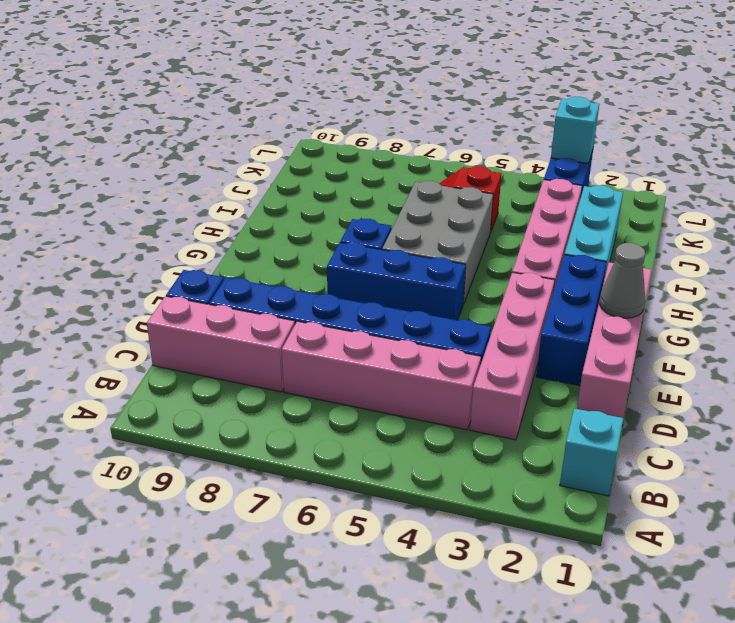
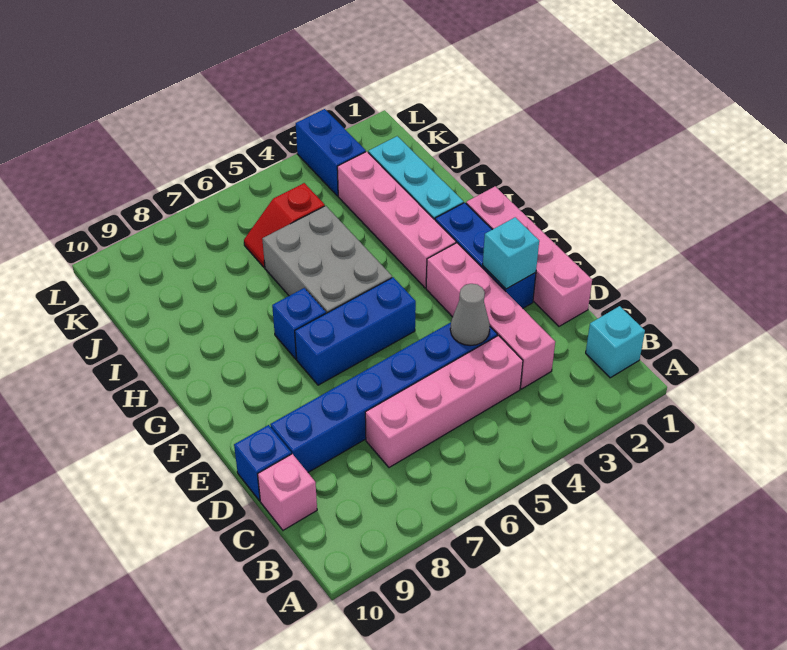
pink 1x3 brick [147,296,295,392] -> pink 1x1 brick [258,454,317,530]
grey 1x1 cone [600,243,646,318] -> grey 1x1 cone moved to [450,284,490,346]
cyan 1x1 brick [551,97,599,163] -> cyan 1x1 brick moved to [483,217,539,289]

